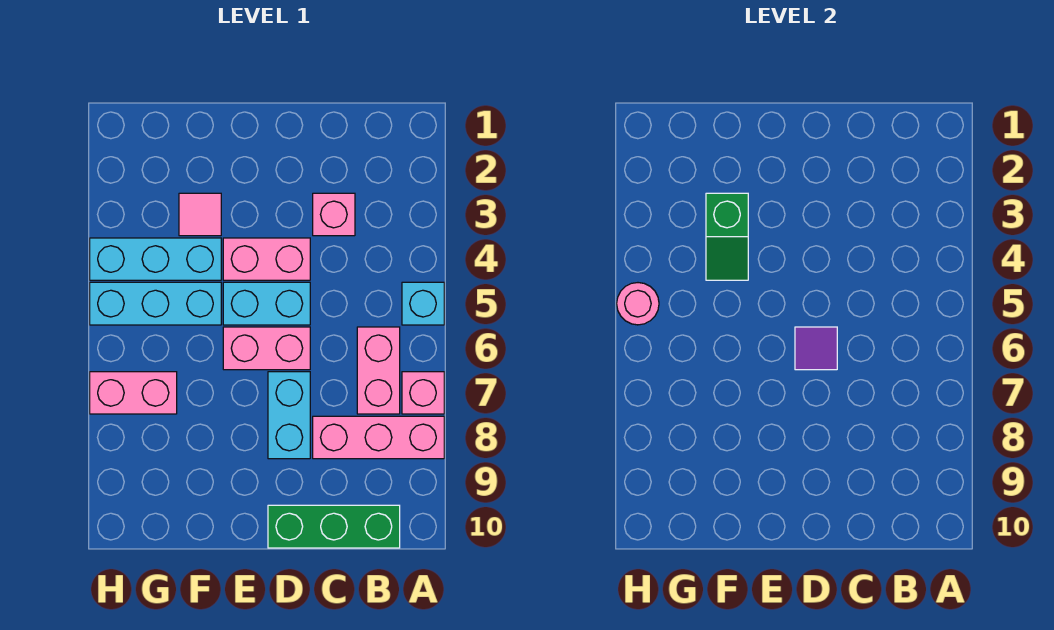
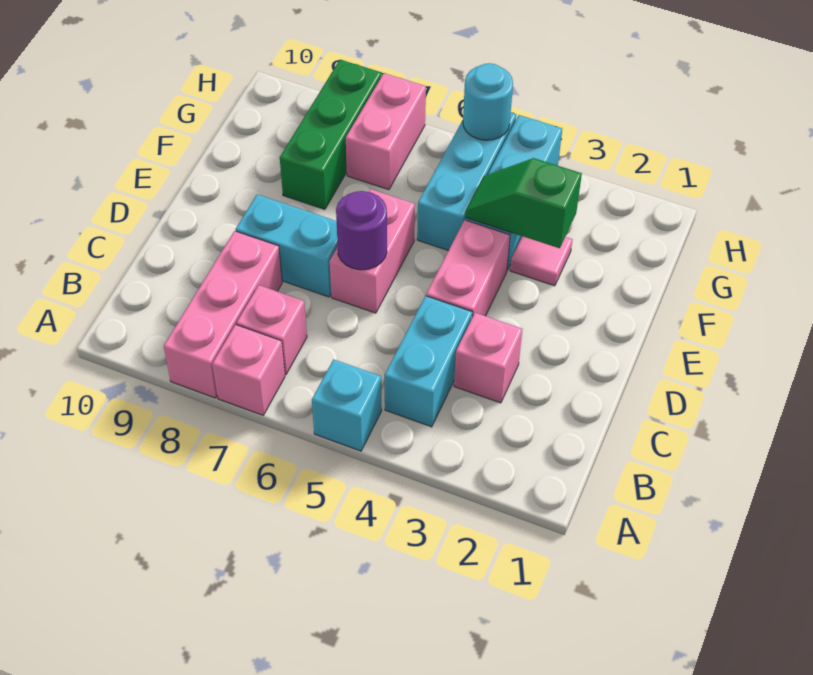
pink 1x2 brick [357,327,400,414] -> pink 1x1 brick [236,285,307,375]
green 1x3 brick [268,505,400,548] -> green 1x3 brick moved to [280,60,382,209]
cyan 1x2 brick [223,282,310,325] -> cyan 1x2 brick moved to [385,296,472,427]
purple 1x1 tile [795,327,837,370] -> purple 1x1 round brick [336,191,387,270]
pink 1x1 round brick [617,283,659,325] -> cyan 1x1 round brick [463,63,513,140]

